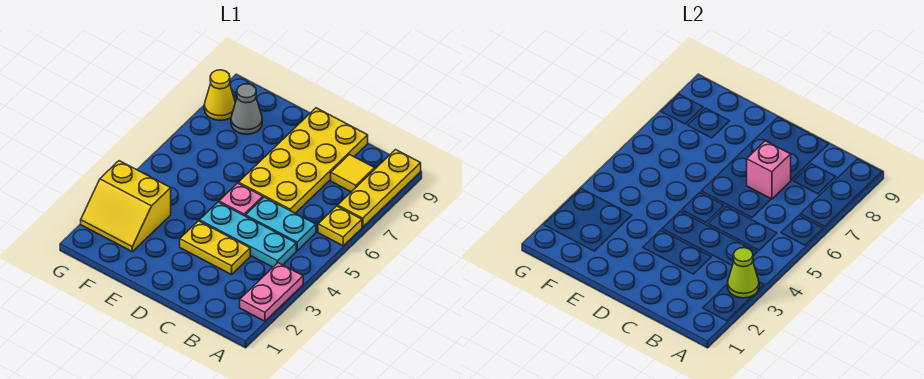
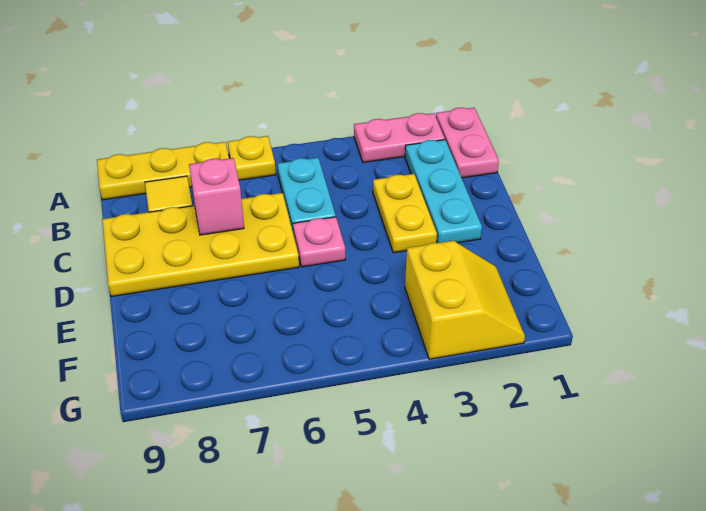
none -> pink 1x2 plate [436,108,499,178]
lime 1x1 cone [728,248,759,298] -> none
cyan 1x3 plate [199,202,296,267] -> cyan 1x3 plate moved to [405,140,482,243]
grey 1x1 cone [231,84,262,134] -> none
yellow 1x1 cone [204,70,235,120] -> none

